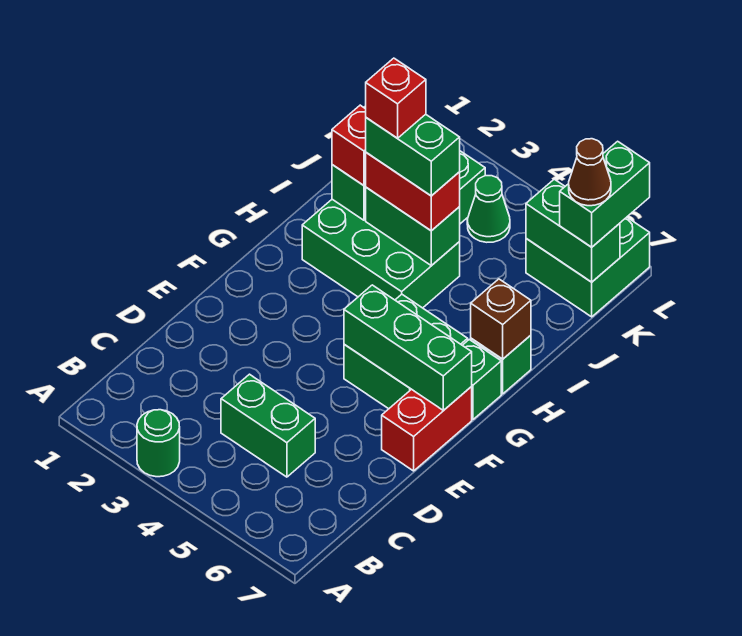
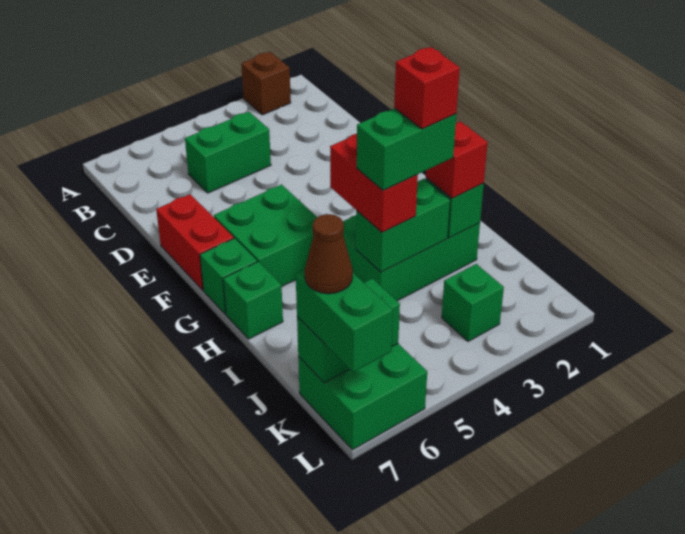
green 1x1 round brick [137,410,180,477] -> none
green 1x3 brick [344,285,472,411] -> none
brown 1x1 brick [471,279,531,359] -> brown 1x1 brick moved to [241,52,291,115]
red 1x2 brick [365,153,460,231] -> red 1x2 brick turned to [330,134,418,232]
green 1x1 cone [467,176,510,242] -> none

